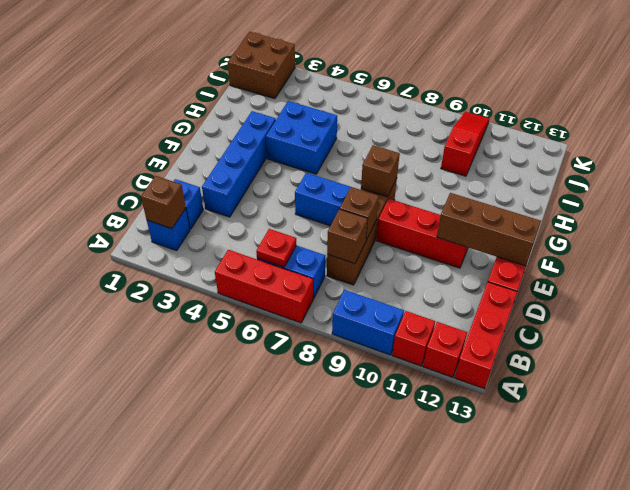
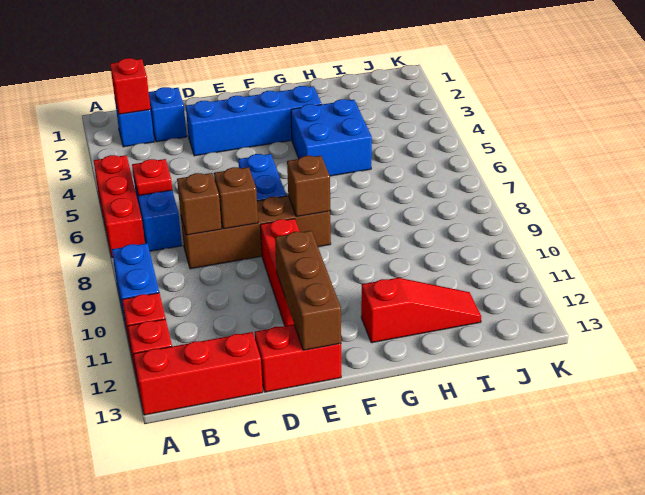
brown 1x1 brick [141,176,186,229] -> red 1x1 brick [110,58,151,114]
red 1x3 slope [441,112,489,176] -> red 1x3 slope moved to [361,278,481,343]
brown 2x2 brick [227,32,295,99] -> none

